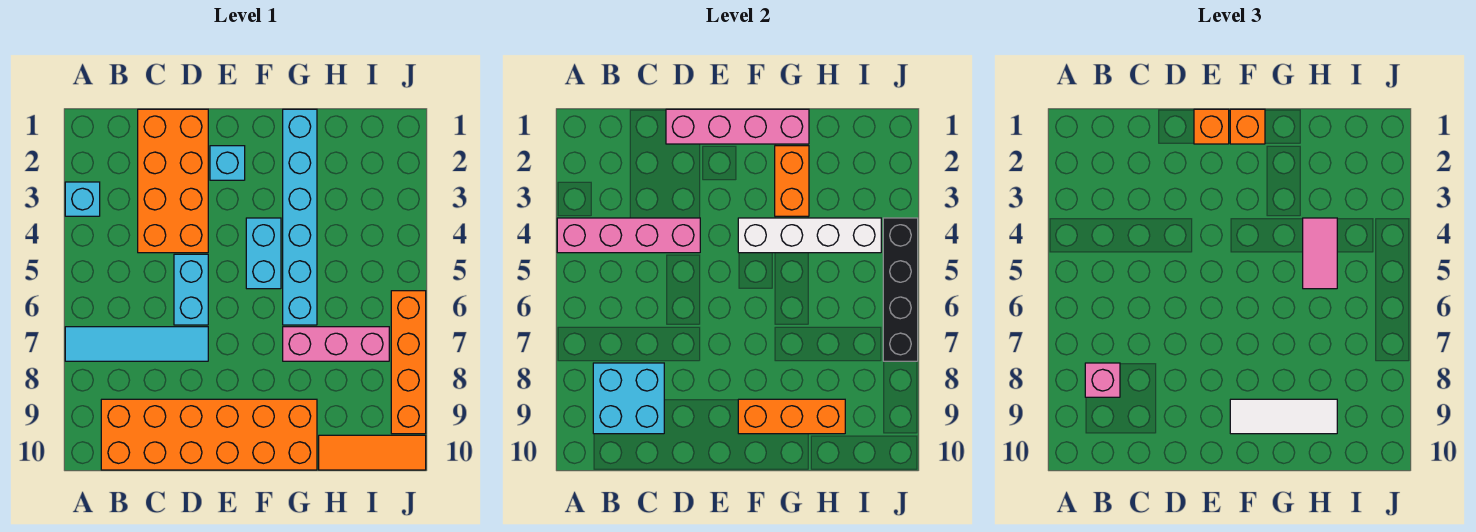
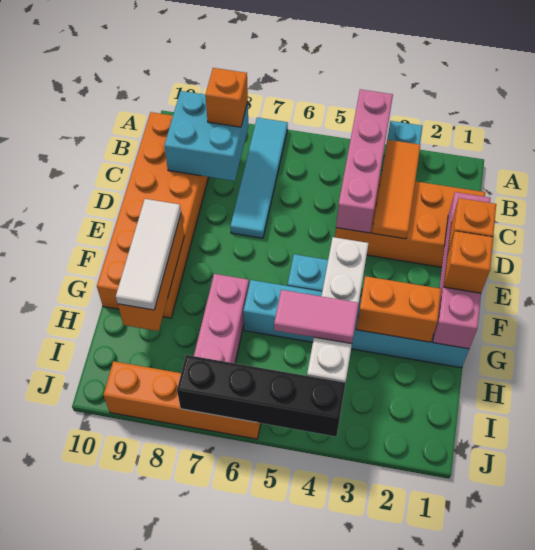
pink 1x1 brick [1085,363,1120,397] -> orange 1x1 brick [205,68,248,127]
cyan 1x2 brick [174,254,208,325] -> none
cyan 1x1 brick [210,146,245,180] -> none
orange 1x3 tile [319,435,426,470] -> orange 1x3 tile moved to [372,140,420,239]

